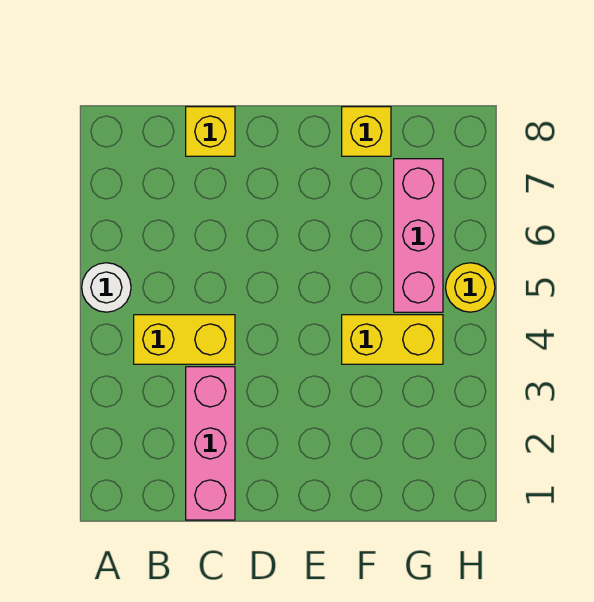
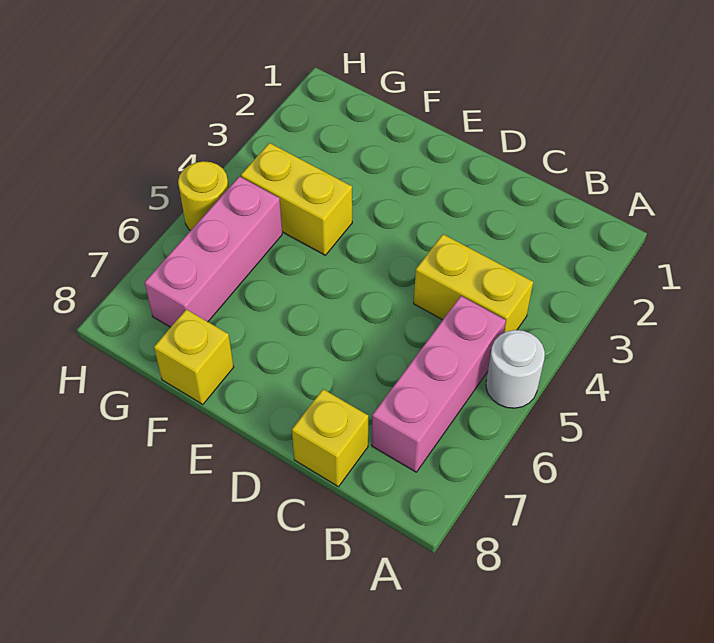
pink 1x3 brick [186,367,235,520] -> pink 1x3 brick moved to [372,296,506,472]

